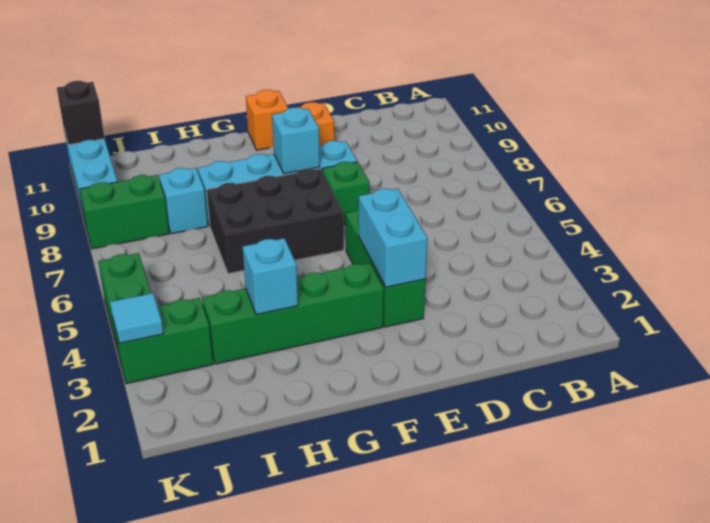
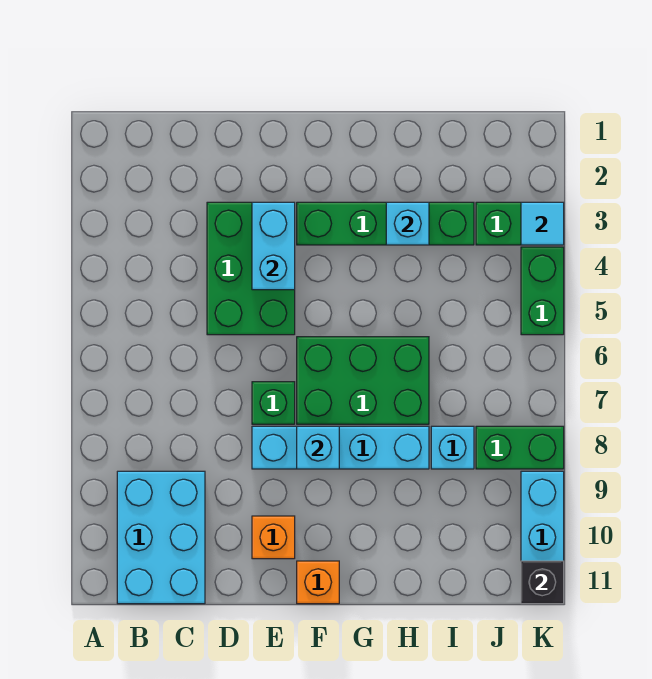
none -> cyan 2x3 brick [117,471,205,604]
green 1x3 brick [346,211,425,327] -> green 2x3 brick [207,202,295,335]
black 2x3 brick [207,169,344,274] -> green 2x3 brick [297,337,429,424]

